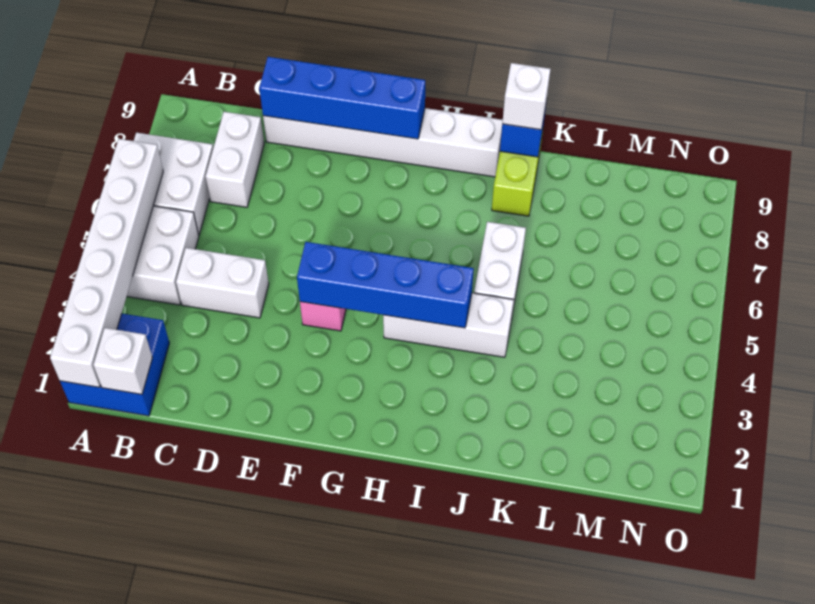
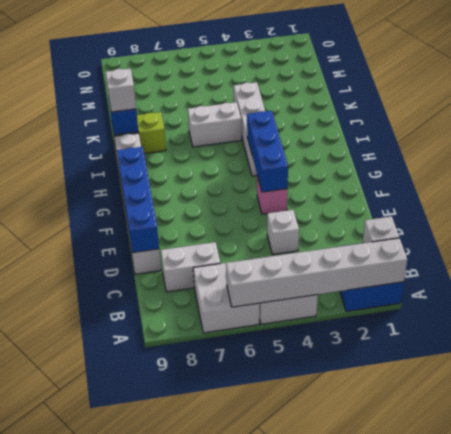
white 1x2 brick [176,248,269,318] -> white 1x1 brick [267,210,299,254]
blue 1x4 brick [297,242,474,328] -> blue 1x3 brick [247,111,288,192]
white 1x3 brick [383,293,514,357] -> white 1x4 brick [234,82,265,176]

